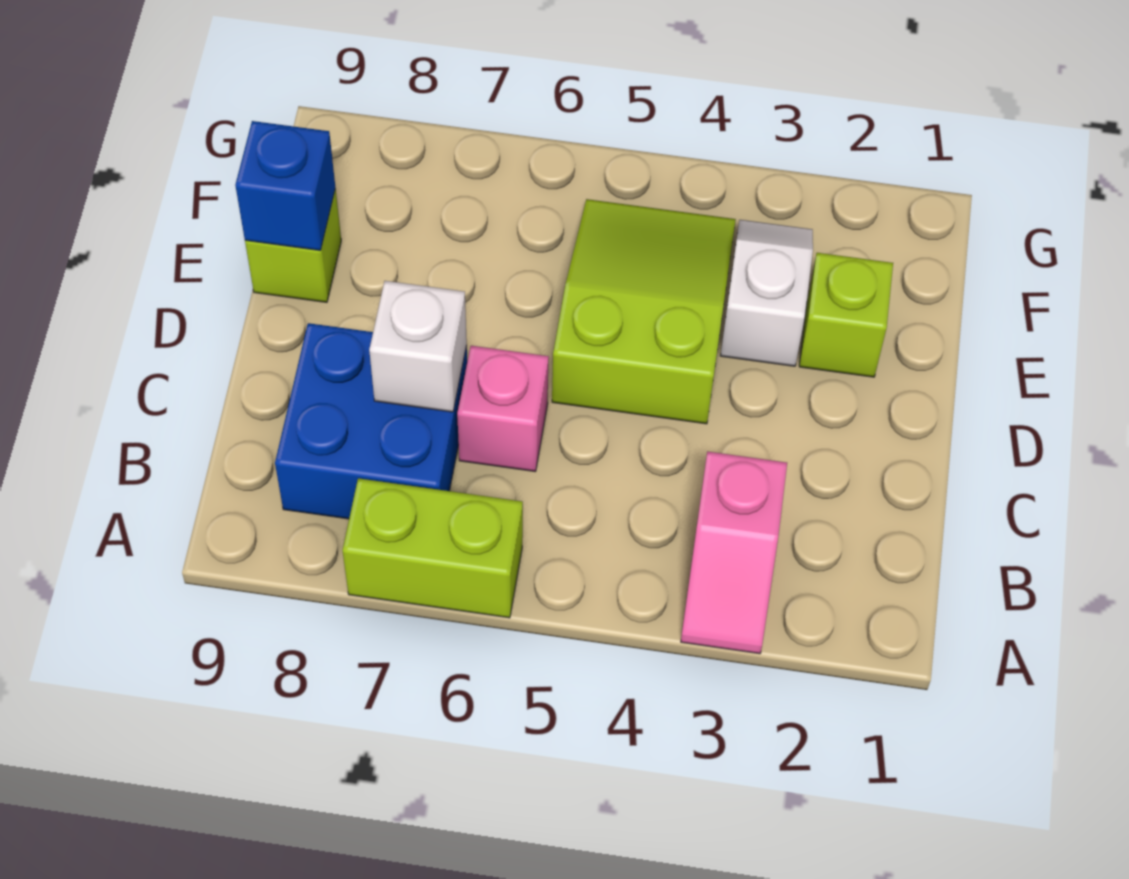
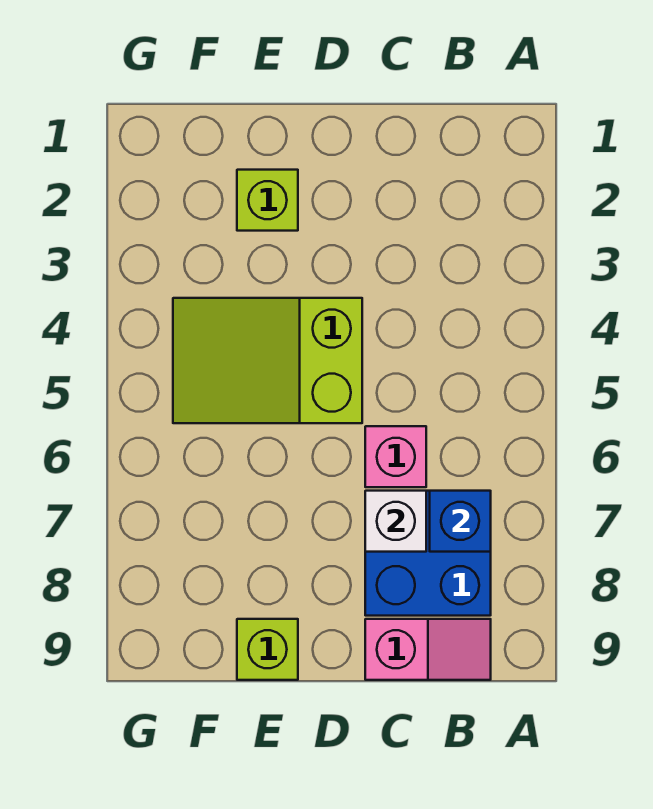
pink 1x2 slope [681,452,787,654] -> pink 1x2 slope moved to [365,619,491,680]
lime 1x2 brick [343,478,523,618] -> none
white 1x2 slope [721,220,813,366] -> none
blue 1x1 brick [235,121,335,251] -> blue 1x1 brick moved to [430,491,491,552]

